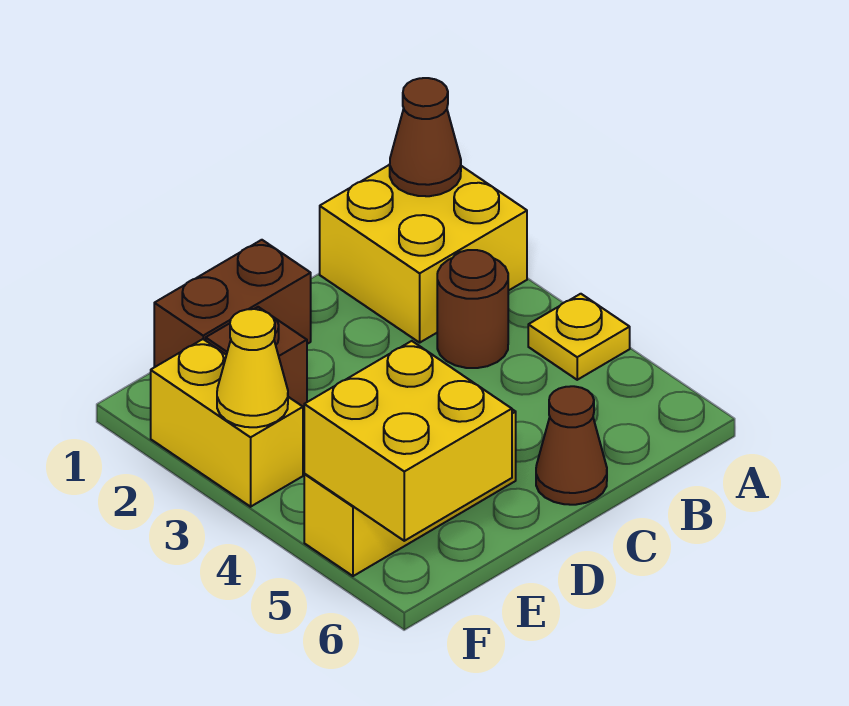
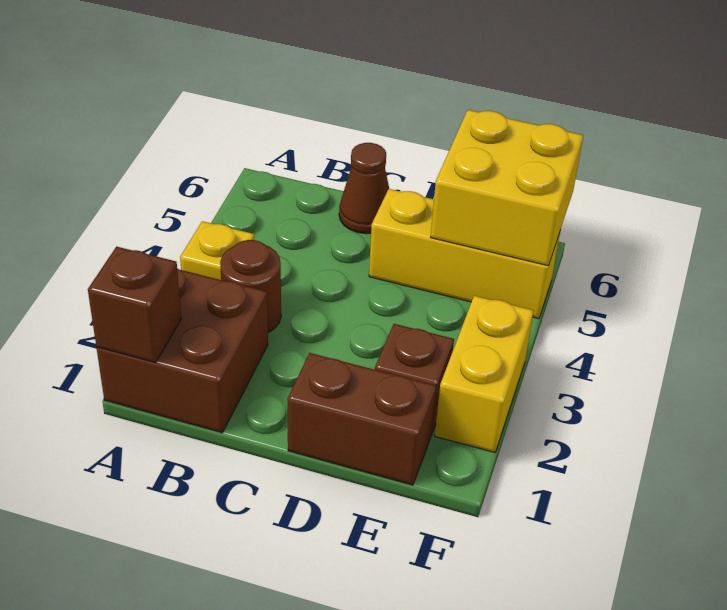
yellow 2x2 brick [320,165,527,343] -> brown 2x2 brick [96,268,268,433]
brown 1x1 cone [390,78,461,196] -> brown 1x1 brick [88,247,181,363]
yellow 1x1 cone [217,309,288,427] -> none

